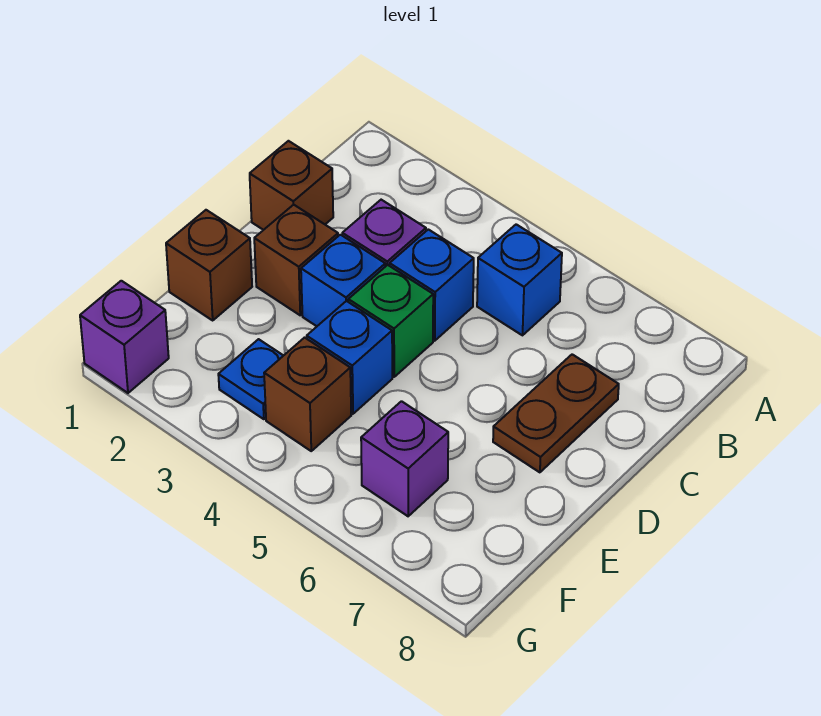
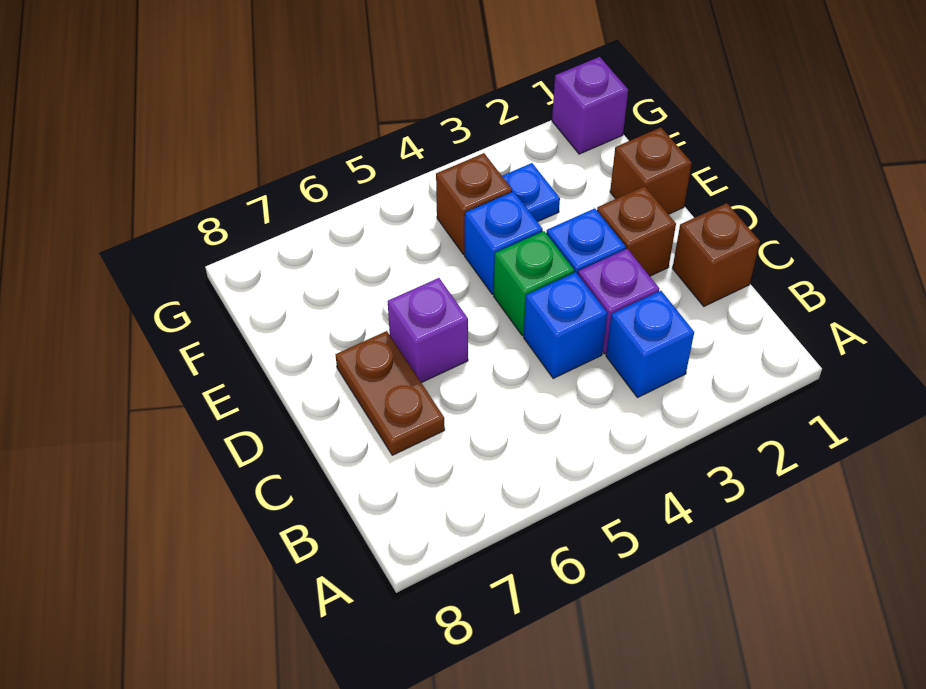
blue 1x1 brick [477,224,562,335] -> blue 1x1 brick moved to [606,291,694,397]
purple 1x1 brick [361,401,448,516] -> purple 1x1 brick moved to [388,278,468,383]

